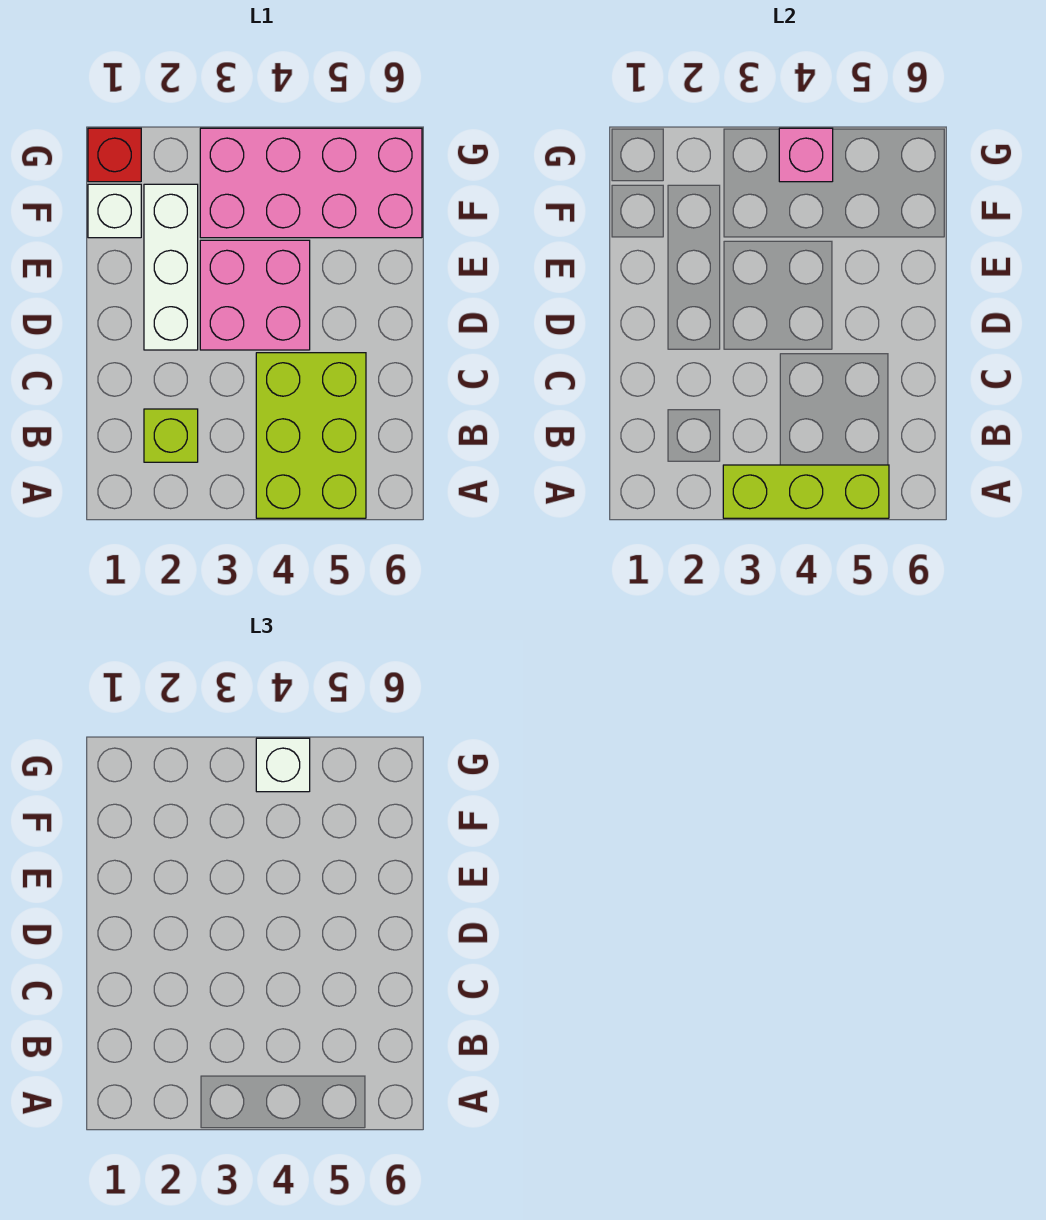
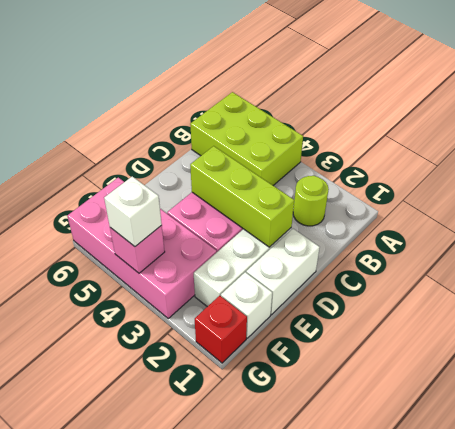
lime 1x3 brick [723,465,889,518] -> lime 1x3 brick moved to [190,146,294,247]
lime 2x3 brick [256,353,366,518] -> lime 2x3 brick turned to [190,92,303,185]
lime 1x1 brick [144,409,198,462] -> lime 1x1 round brick [293,176,329,226]
none -> white 1x2 brick [246,229,320,315]

